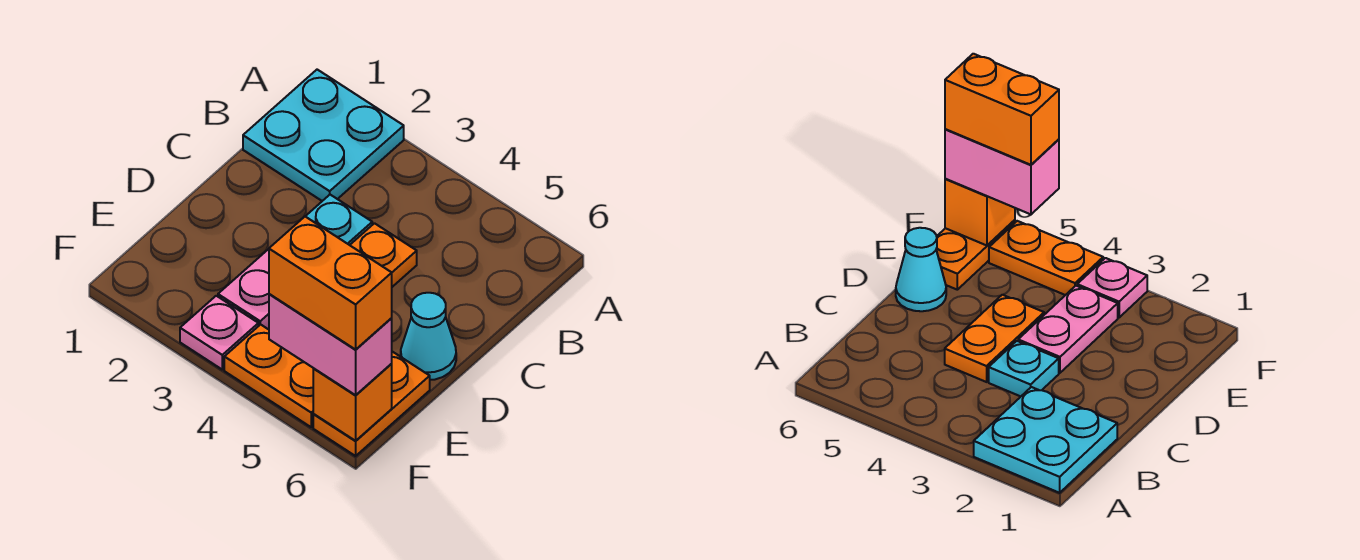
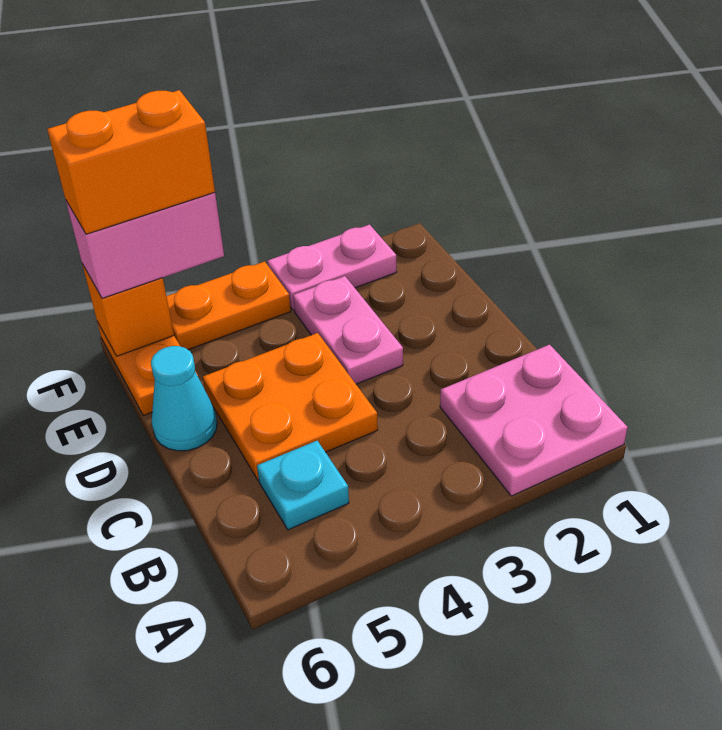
cyan 2x2 plate [243,70,404,201] -> pink 2x2 plate [440,345,628,496]
cyan 1x1 plate [305,195,372,245] -> cyan 1x1 plate moved to [257,441,349,530]
orange 1x2 plate [350,223,417,287] -> orange 2x2 plate [203,333,378,480]
pink 1x1 plate [180,296,258,369] -> pink 1x2 plate [267,225,397,311]

